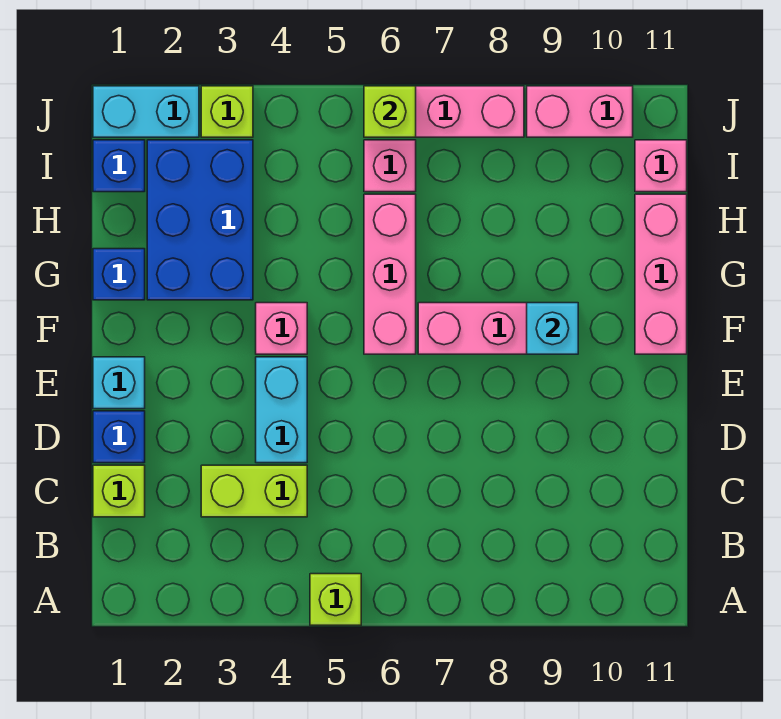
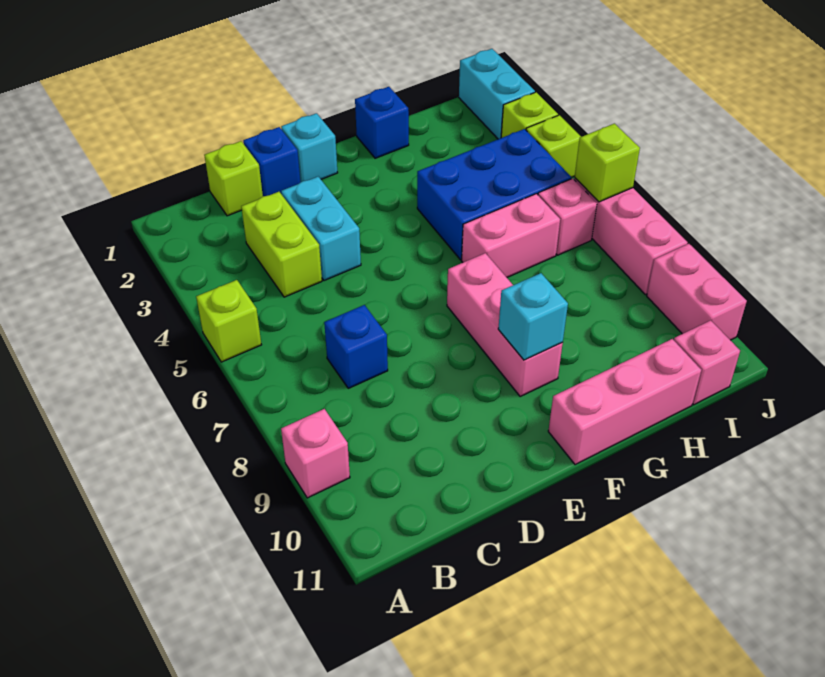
cyan 1x2 brick [256,357,307,463] -> cyan 1x2 brick turned to [281,177,361,281]
pink 1x1 brick [256,303,307,354] -> pink 1x1 brick moved to [281,409,350,498]
pink 1x3 brick [364,194,416,354] -> pink 1x2 brick [462,194,560,277]
blue 2x3 brick [147,140,253,300] -> blue 2x3 brick moved to [417,129,572,260]
blue 1x1 brick [93,140,145,192] -> blue 1x1 brick moved to [324,305,388,388]
none -> lime 1x1 brick [526,115,581,177]

